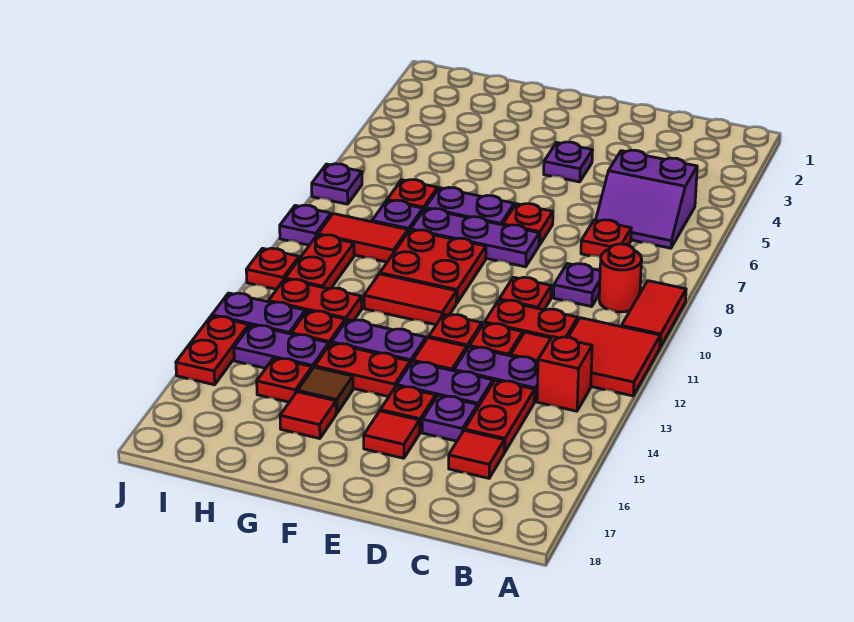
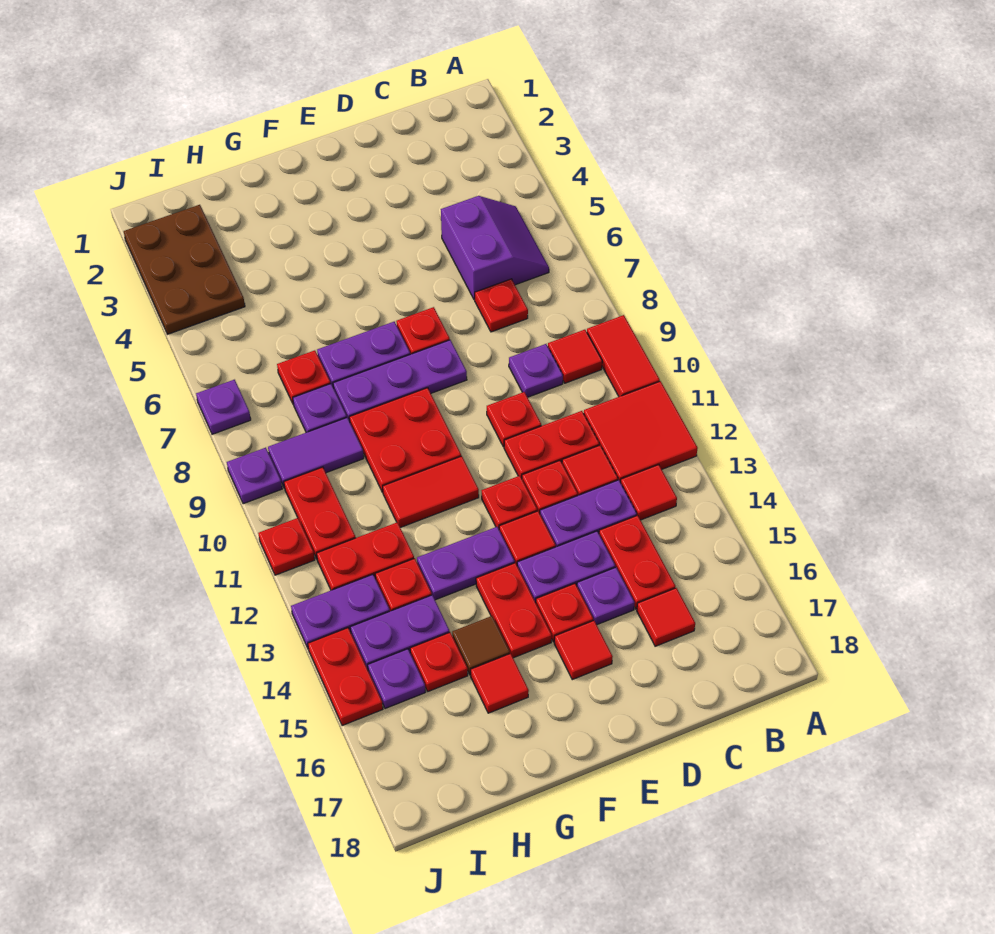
purple 2x2 slope [596,150,697,248] -> purple 2x2 slope turned to [441,196,549,300]
red 1x1 round brick [599,244,642,312] -> red 1x1 tile [548,330,602,383]
red 1x1 brick [537,336,592,411] -> red 1x1 tile [621,465,677,520]
purple 1x1 plate [544,142,593,182] -> purple 1x1 plate moved to [368,649,425,709]
red 1x2 plate [315,343,410,397] -> red 1x2 plate turned to [476,563,552,658]
red 1x2 tile [318,214,408,262] -> purple 1x2 tile [268,418,364,488]
none -> brown 2x3 plate [124,205,245,334]

